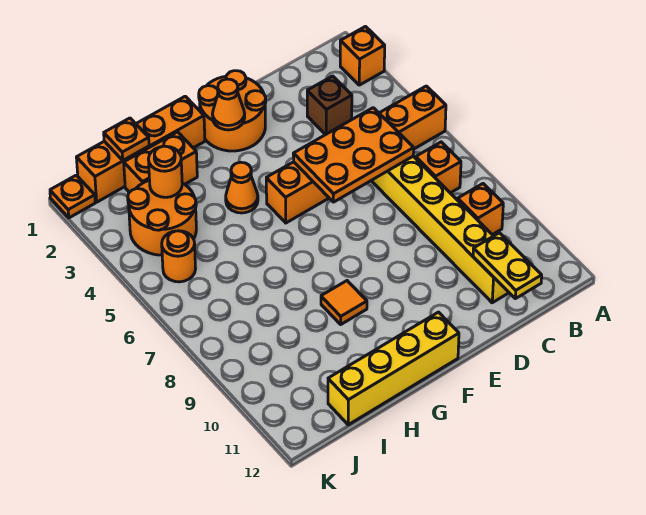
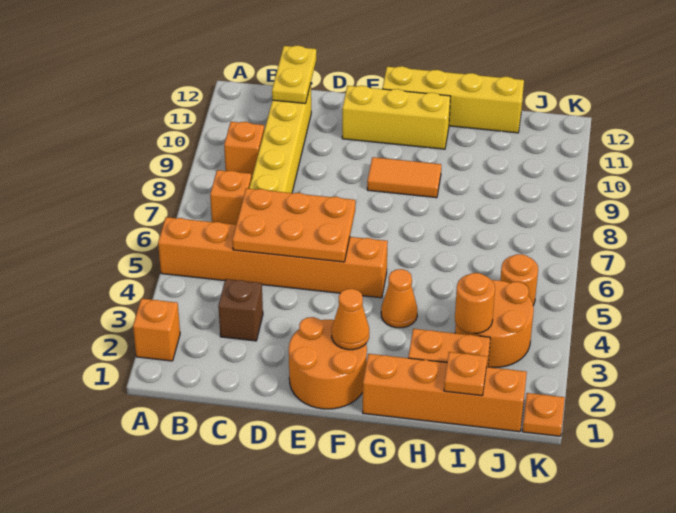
none -> yellow 1x3 brick [342,86,450,149]
orange 1x1 tile [321,281,367,324] -> orange 1x2 tile [367,157,441,198]

